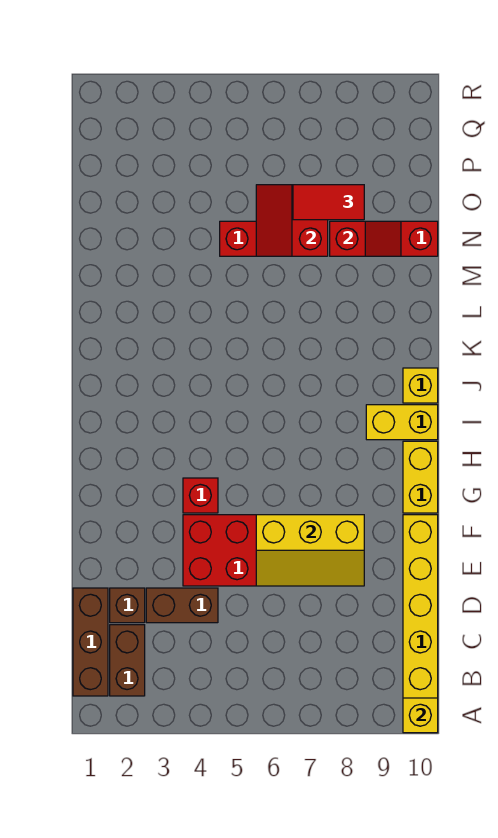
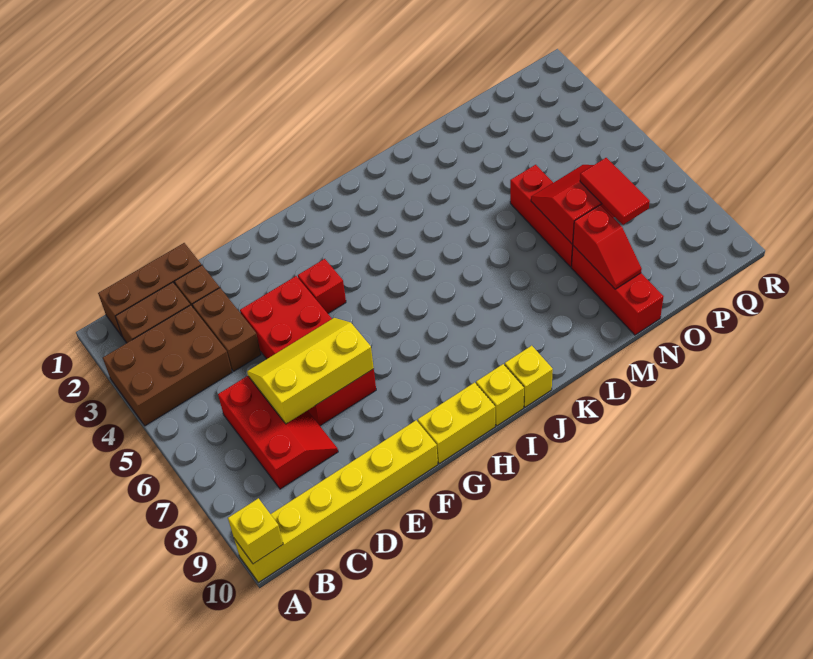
none -> brown 2x3 brick [103,305,232,426]
none -> red 2x3 slope [218,376,338,489]
yellow 2x3 slope [256,515,364,586] -> yellow 2x3 slope turned to [247,318,374,424]
yellow 1x2 brick [366,405,438,440] -> yellow 1x1 brick [476,364,524,426]

